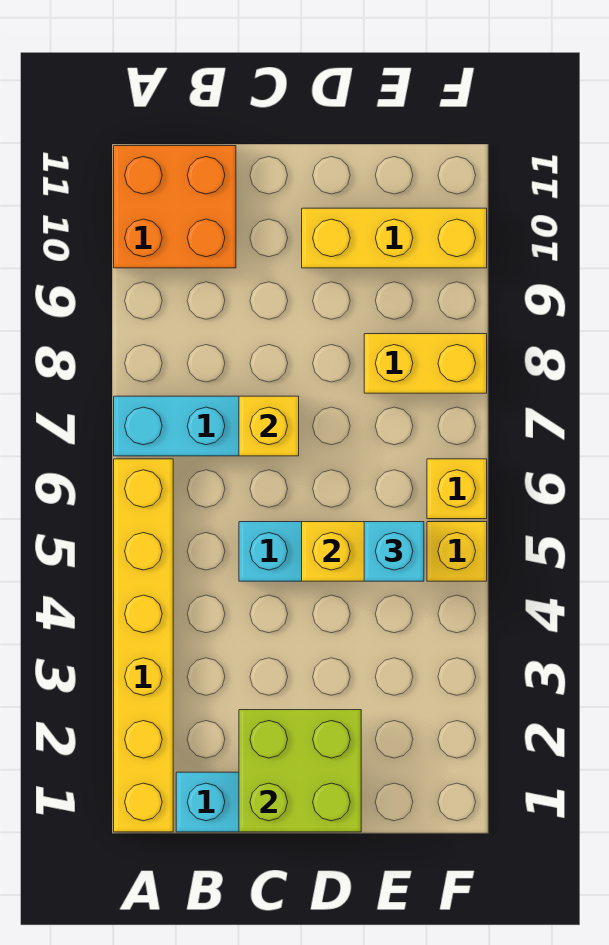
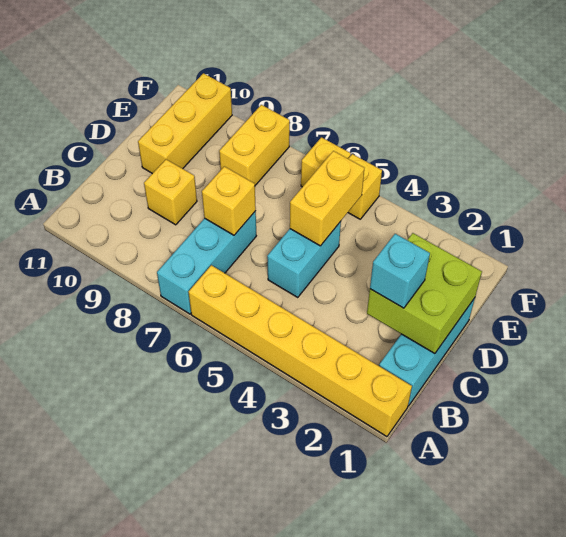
orange 2x2 brick [114,146,236,268] -> none
none -> yellow 1x1 brick [144,159,197,225]
cyan 1x1 brick [364,522,424,581] -> cyan 1x1 brick moved to [370,234,430,308]

